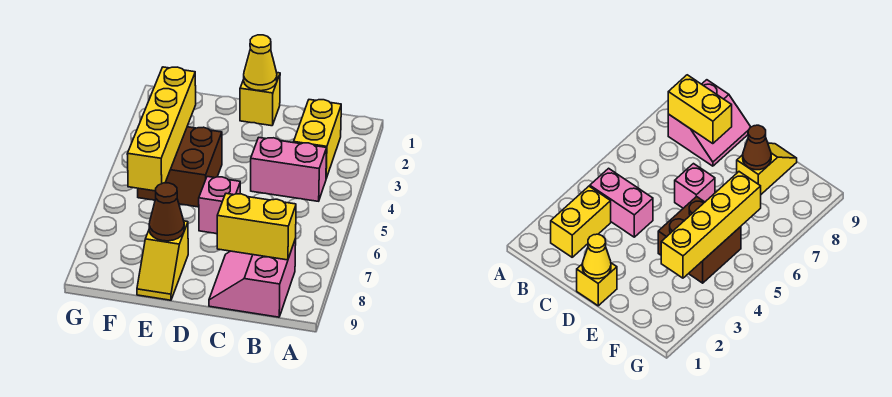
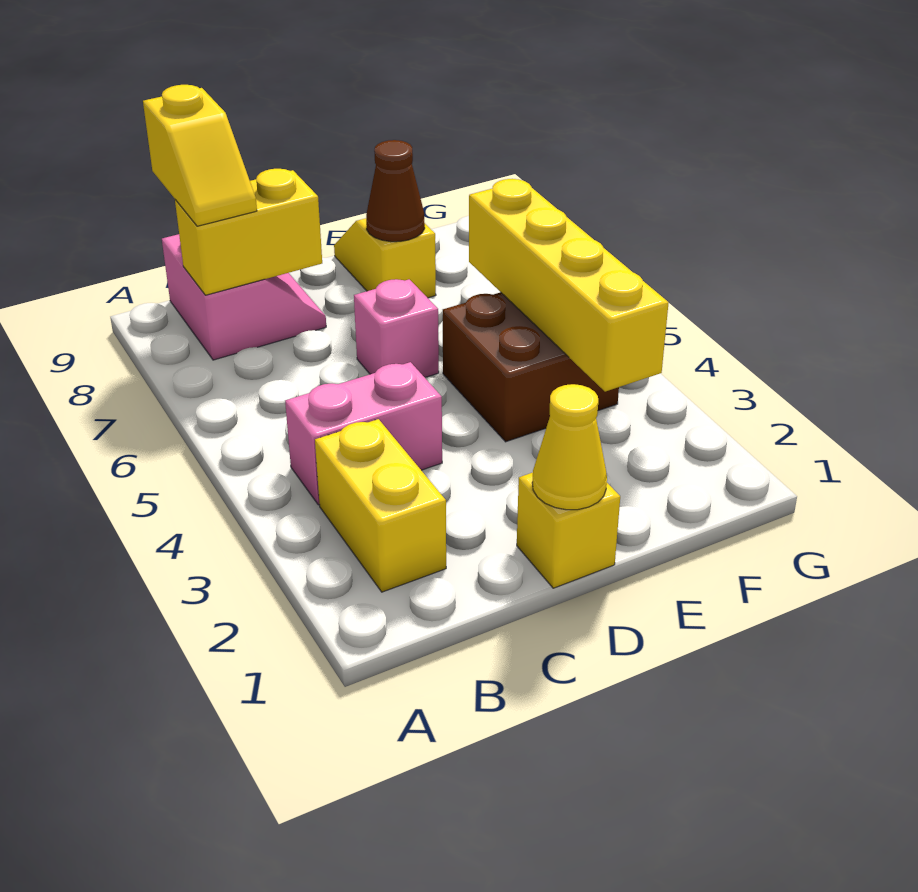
none -> yellow 1x2 slope [143,85,257,226]

